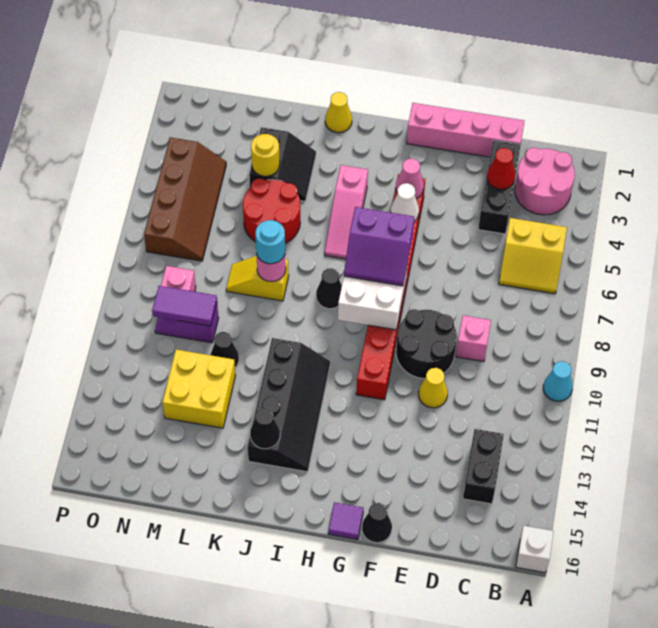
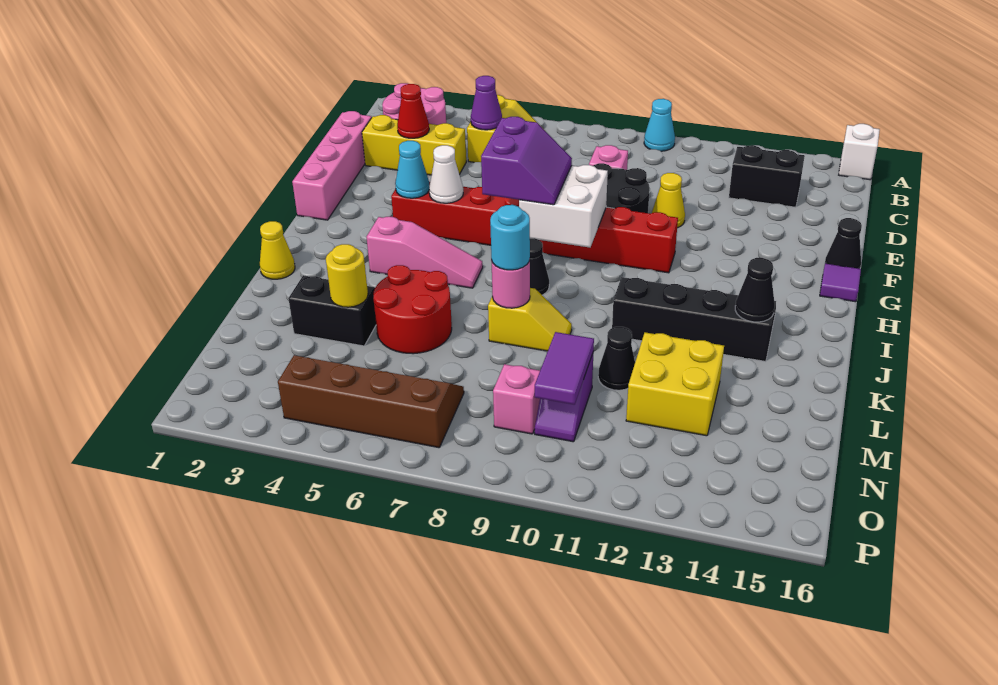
none -> purple 1x1 cone [471,76,502,130]
black 1x3 brick [478,140,521,234] -> yellow 1x3 brick [362,115,466,175]
pink 1x1 cone [396,158,424,198] -> cyan 1x1 cone [395,141,429,198]
yellow 1x2 slope [226,256,289,301] -> yellow 1x2 slope turned to [488,288,572,351]

